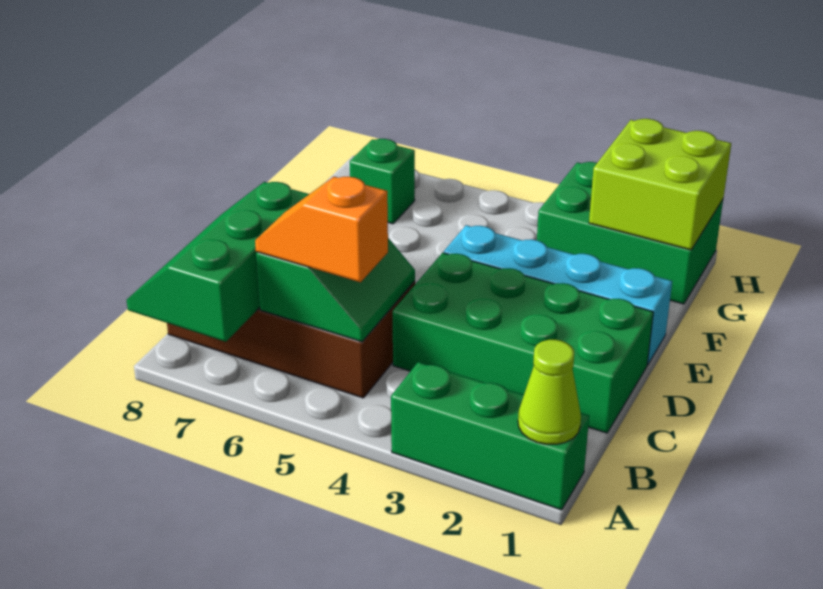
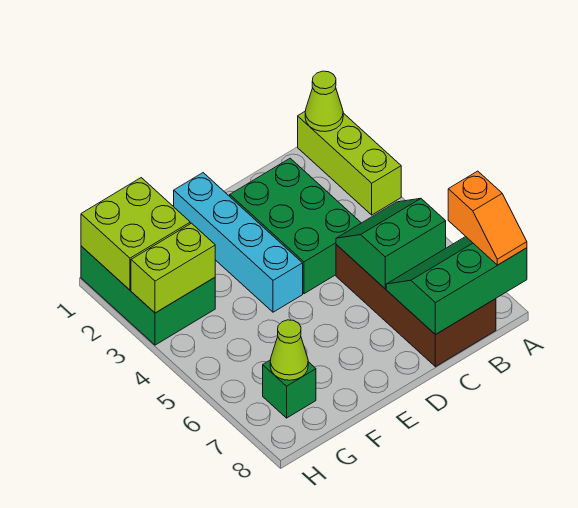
green 1x3 brick [391,362,589,510] -> lime 1x3 brick [298,112,401,215]
green 2x3 slope [127,182,309,342] -> green 2x3 slope turned to [386,237,527,335]
orange 1x2 slope [255,177,388,282] -> orange 1x2 slope moved to [448,171,527,265]
green 2x4 brick [393,253,653,433] -> green 2x3 brick [230,158,361,294]
none -> lime 1x2 brick [131,223,215,313]
none -> lime 1x1 cone [270,320,308,380]

